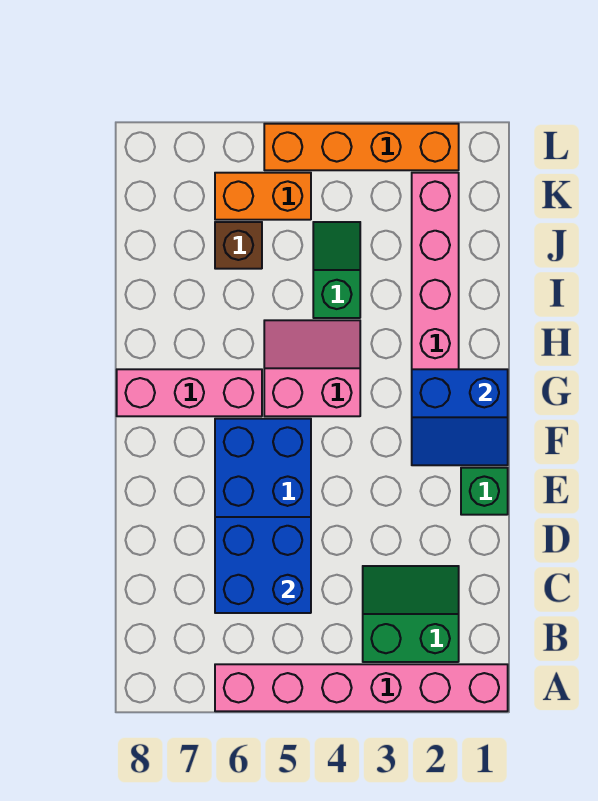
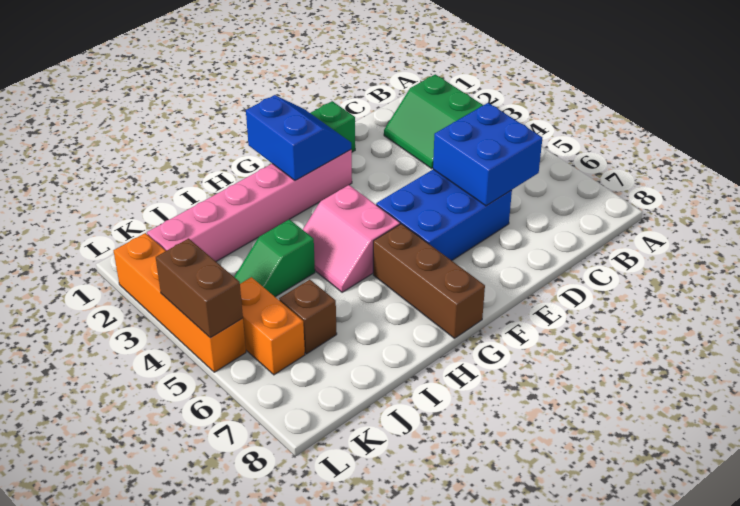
pink 1x6 brick [215,664,508,711] -> none
pink 1x3 brick [117,369,262,416] -> brown 1x3 brick [373,224,485,338]
none -> brown 1x2 brick [156,238,243,338]

